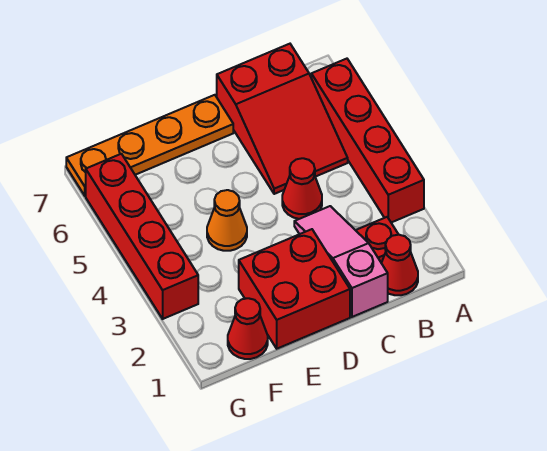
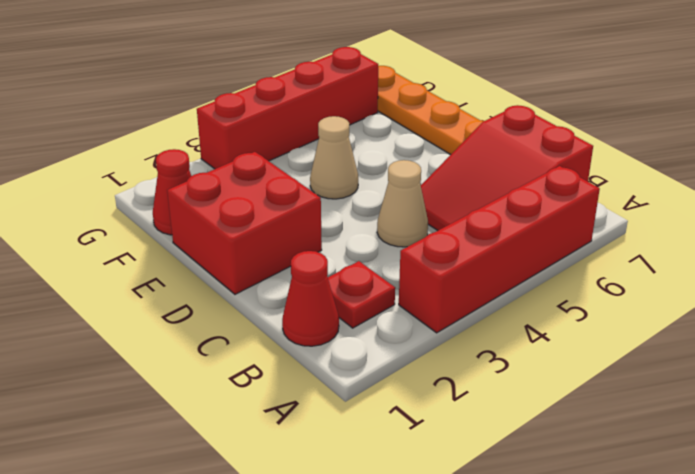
pink 1x3 slope [294,206,388,317] -> none
red 1x1 cone [282,158,322,219] -> tan 1x1 cone [377,160,428,247]
orange 1x1 cone [207,190,247,251] -> tan 1x1 cone [310,116,358,199]

